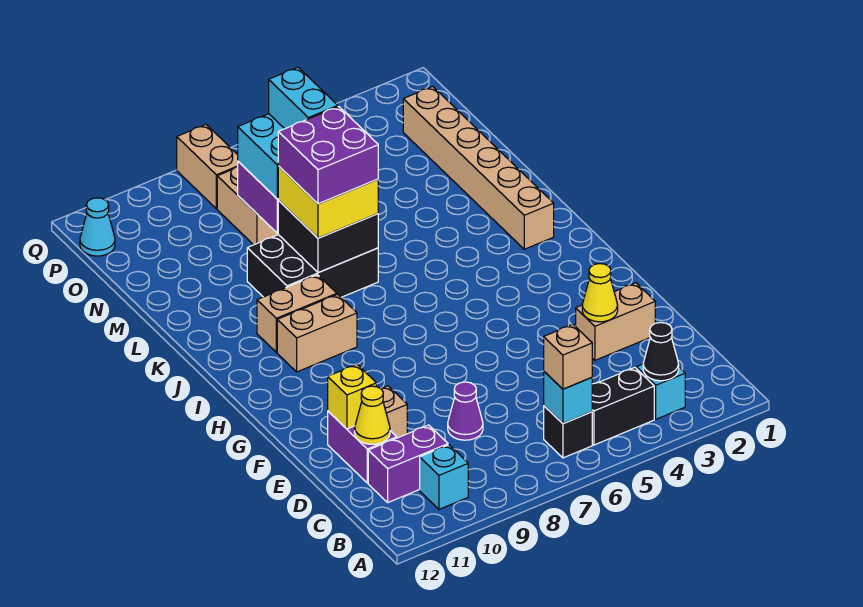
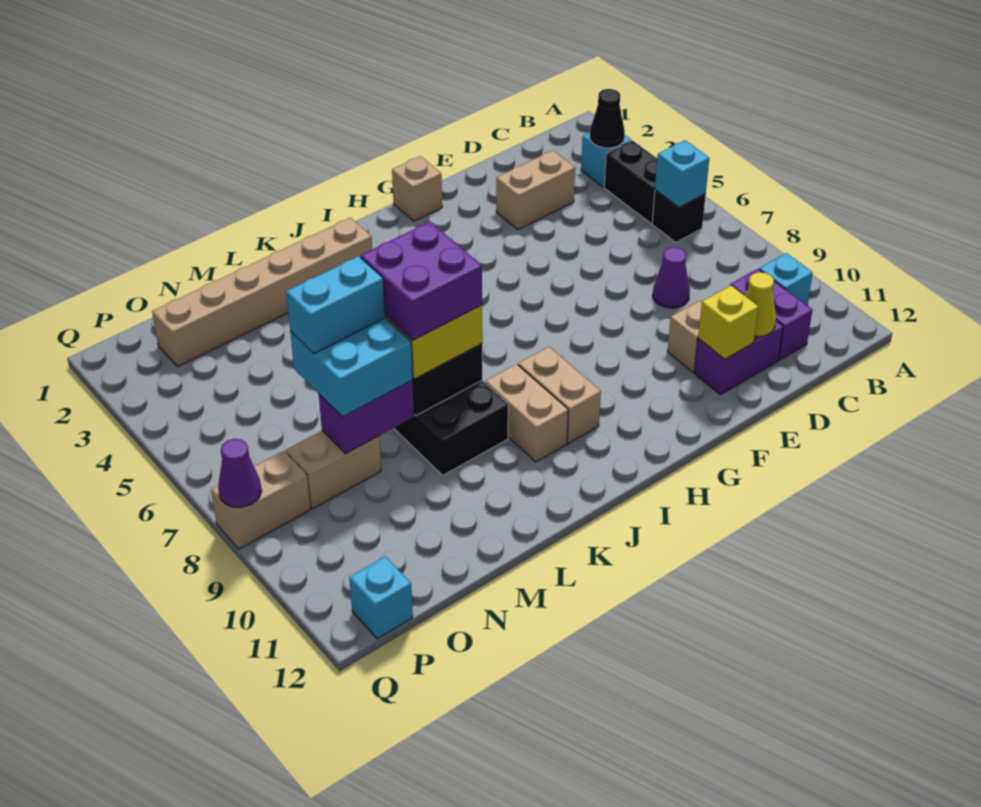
tan 1x1 brick [544,324,592,389] -> tan 1x1 brick moved to [392,156,442,221]
tan 1x2 brick [576,283,655,360] -> tan 1x2 brick turned to [496,150,575,230]
yellow 1x1 cone [582,264,618,322] -> none
cyan 1x1 cone [80,198,115,256] -> cyan 1x1 brick [349,556,413,639]
none -> purple 1x1 cone [218,439,262,507]

